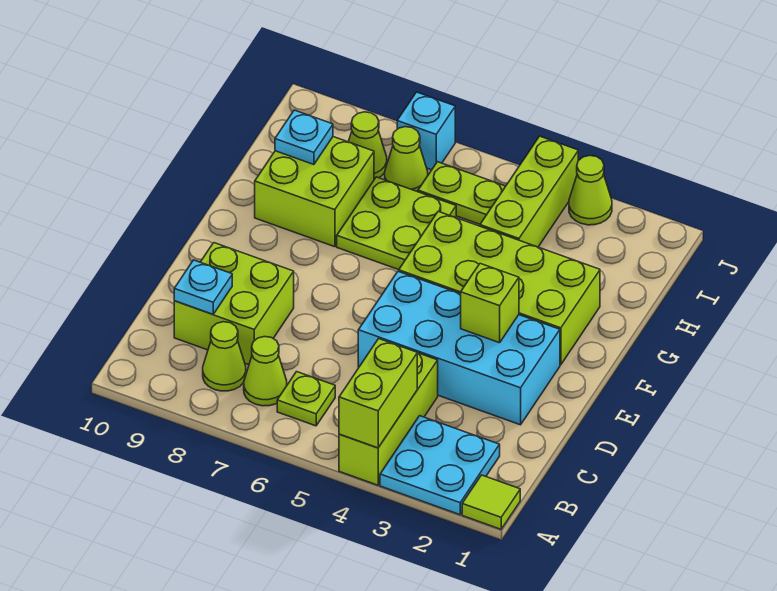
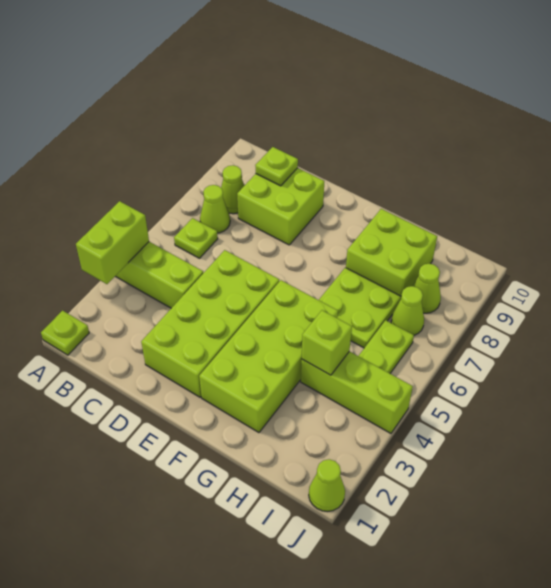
lime 1x1 tile [462,475,520,529] -> lime 1x1 plate [41,311,89,355]
cyan 2x2 plate [380,416,500,515] -> none
lime 1x2 brick [339,339,417,448] -> lime 1x2 brick turned to [76,201,149,284]
cyan 1x1 plate [174,260,232,314] -> lime 1x1 plate [255,147,298,186]
cyan 2x4 brick [358,271,560,425] -> lime 2x4 brick [141,250,279,397]
lime 1x1 brick [461,263,519,343] -> lime 1x1 brick moved to [302,310,352,375]
cyan 1x1 plate [275,110,333,165] -> none
lime 1x1 cone [569,156,612,225] -> lime 1x1 cone moved to [309,459,345,511]
cyan 1x1 brick [397,92,455,170] -> none

